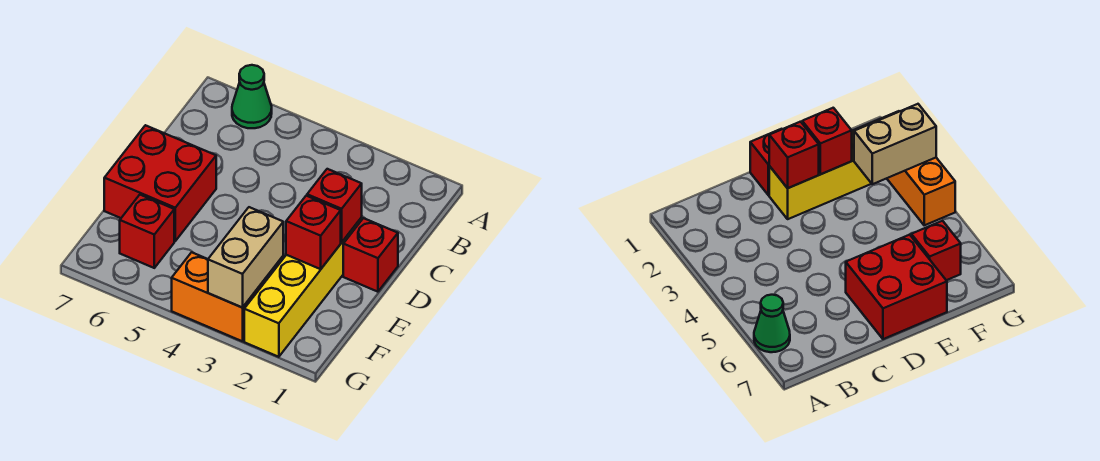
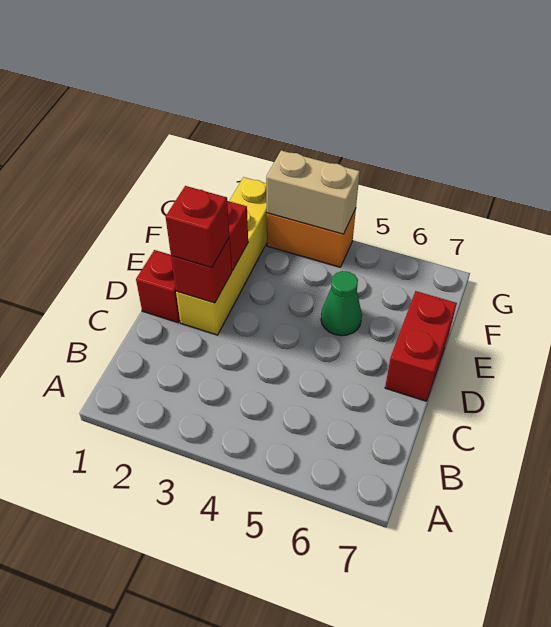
green 1x1 cone [232,65,272,128] -> green 1x1 cone moved to [321,271,362,336]
red 2x2 brick [104,125,216,241] -> red 1x2 brick [385,291,457,401]
tan 1x2 brick [208,207,283,308] -> tan 1x2 brick turned to [266,150,360,234]
red 1x1 brick [120,195,174,268] -> red 1x1 brick moved to [166,186,229,267]

